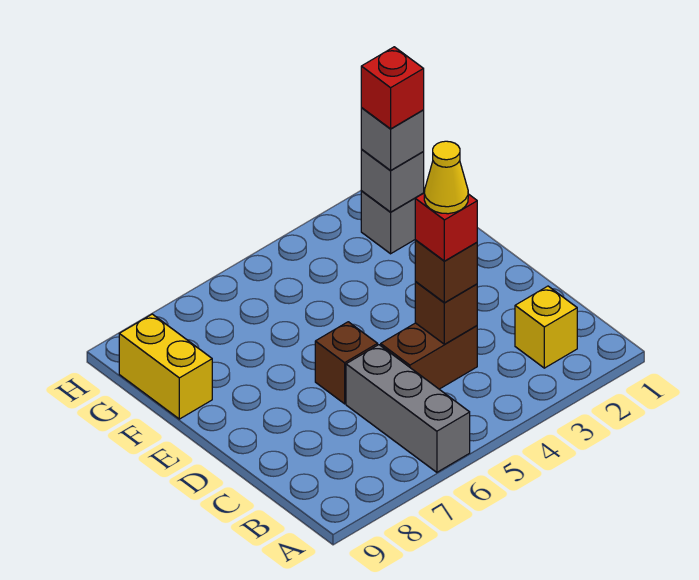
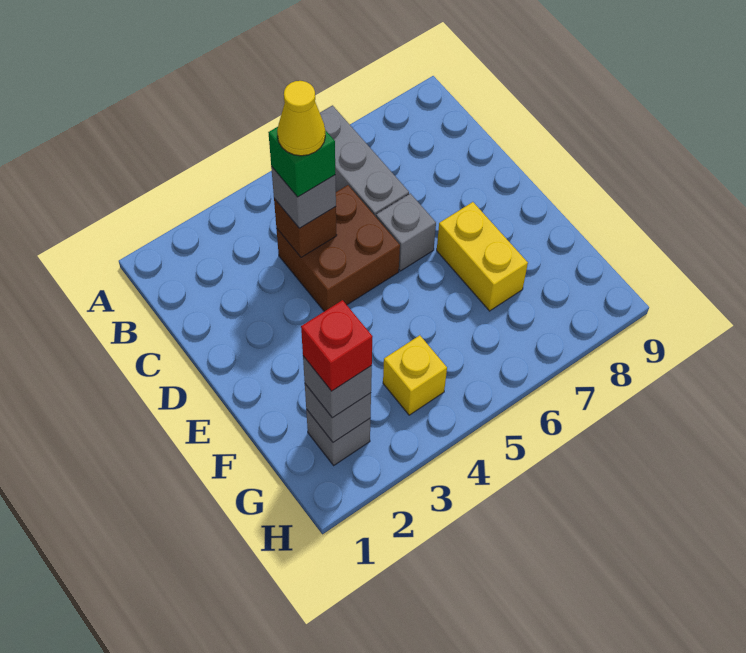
yellow 1x1 brick [515,286,577,368] -> yellow 1x1 brick moved to [383,335,447,415]
brown 1x2 brick [381,323,477,389] -> brown 2x2 brick [276,185,400,311]
brown 1x1 brick [415,240,477,303] -> grey 1x1 brick [271,166,336,228]
red 1x1 brick [415,193,477,261] -> green 1x1 brick [268,127,335,197]
brown 1x1 brick [315,322,378,404] -> grey 1x1 brick [376,193,436,271]
yellow 1x2 brick [119,314,212,419] -> yellow 1x2 brick moved to [437,202,528,311]

